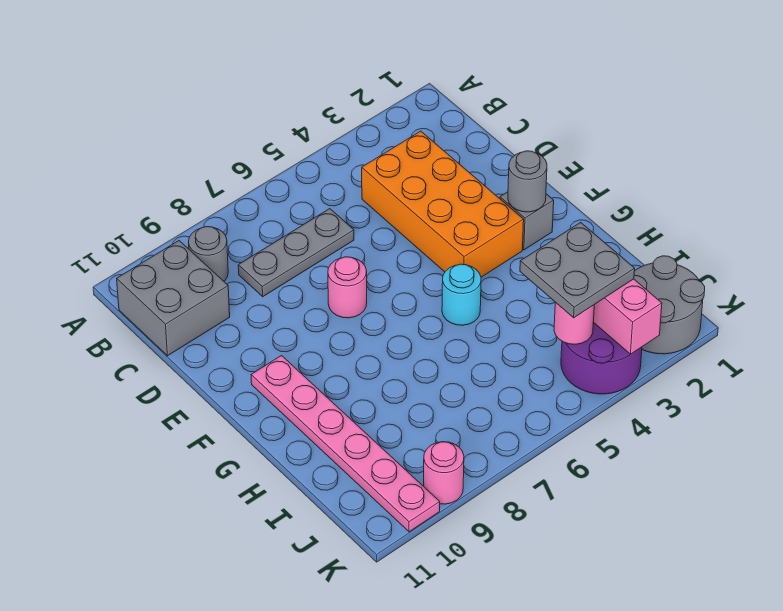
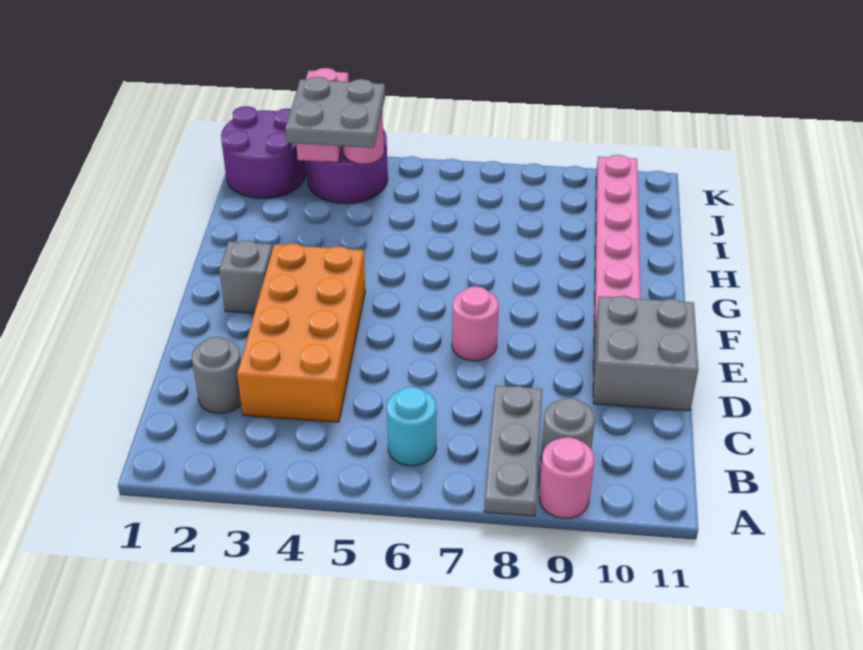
grey 2x2 brick [117,241,230,356] -> grey 2x2 brick moved to [593,296,698,411]
grey 1x3 plate [238,209,354,297] -> grey 1x3 plate turned to [484,385,542,516]
grey 1x1 round brick [508,151,547,212] -> grey 1x1 round brick moved to [192,337,241,413]
cyan 1x1 round brick [442,264,481,325] -> cyan 1x1 round brick moved to [387,387,436,466]
grey 2x2 round brick [634,256,705,354] -> purple 2x2 round brick [221,106,306,198]
pink 1x1 round brick [424,442,464,504] -> pink 1x1 round brick moved to [539,437,594,518]

